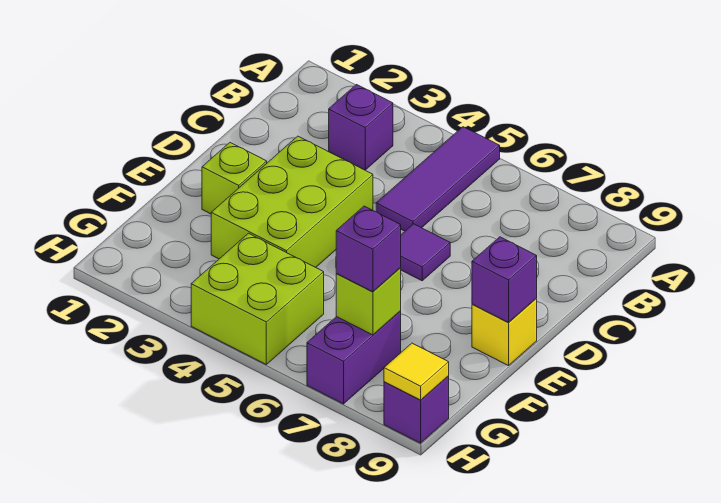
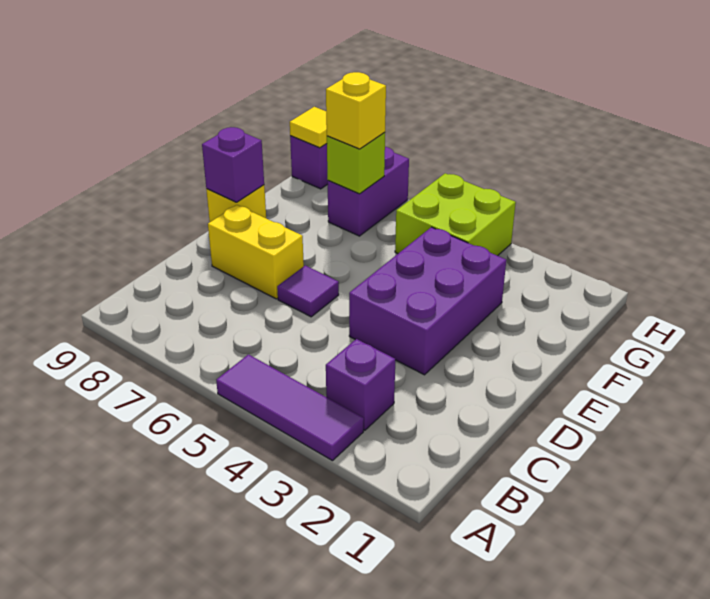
purple 1x3 tile [376,127,500,231] -> purple 1x3 tile turned to [216,355,364,461]
lime 2x3 brick [211,136,373,267] -> purple 2x3 brick [349,227,506,375]
none -> yellow 1x2 brick [208,205,304,299]
lime 1x1 brick [202,143,267,214] -> none
purple 1x1 brick [336,206,401,292] -> yellow 1x1 brick [326,72,386,149]

